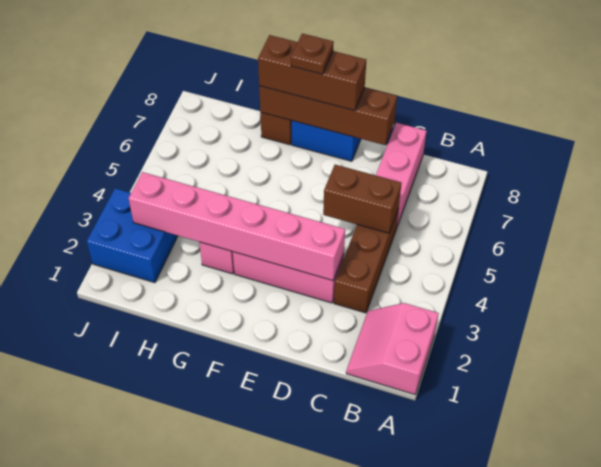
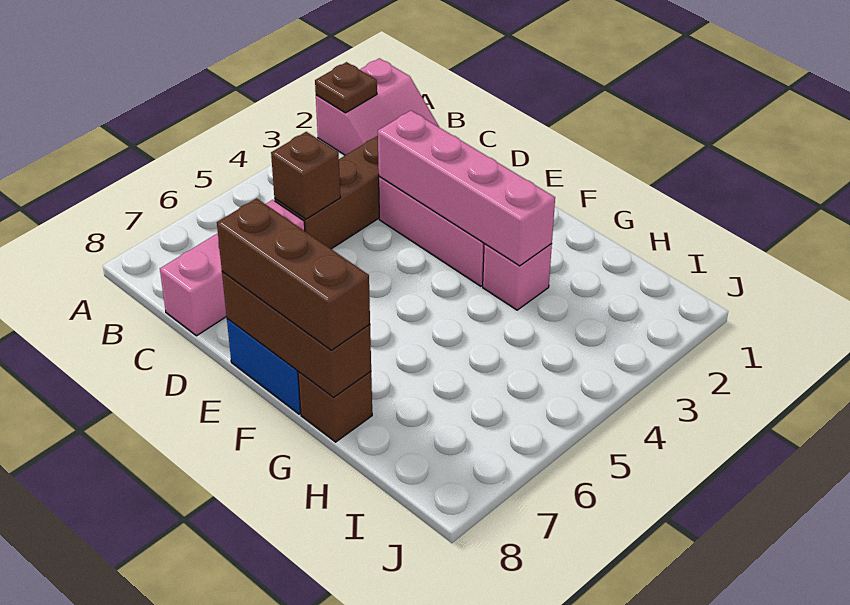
brown 1x2 brick [323,165,401,233] -> brown 1x1 brick [271,132,340,219]
pink 1x6 brick [129,172,345,281] -> pink 1x4 brick [378,111,555,266]
brown 1x4 brick [259,86,397,145] -> brown 1x3 brick [222,272,371,397]
brown 1x1 plate [291,34,334,74] -> brown 1x1 plate moved to [315,62,377,113]
blue 2x2 brick [87,188,178,283] -> none

